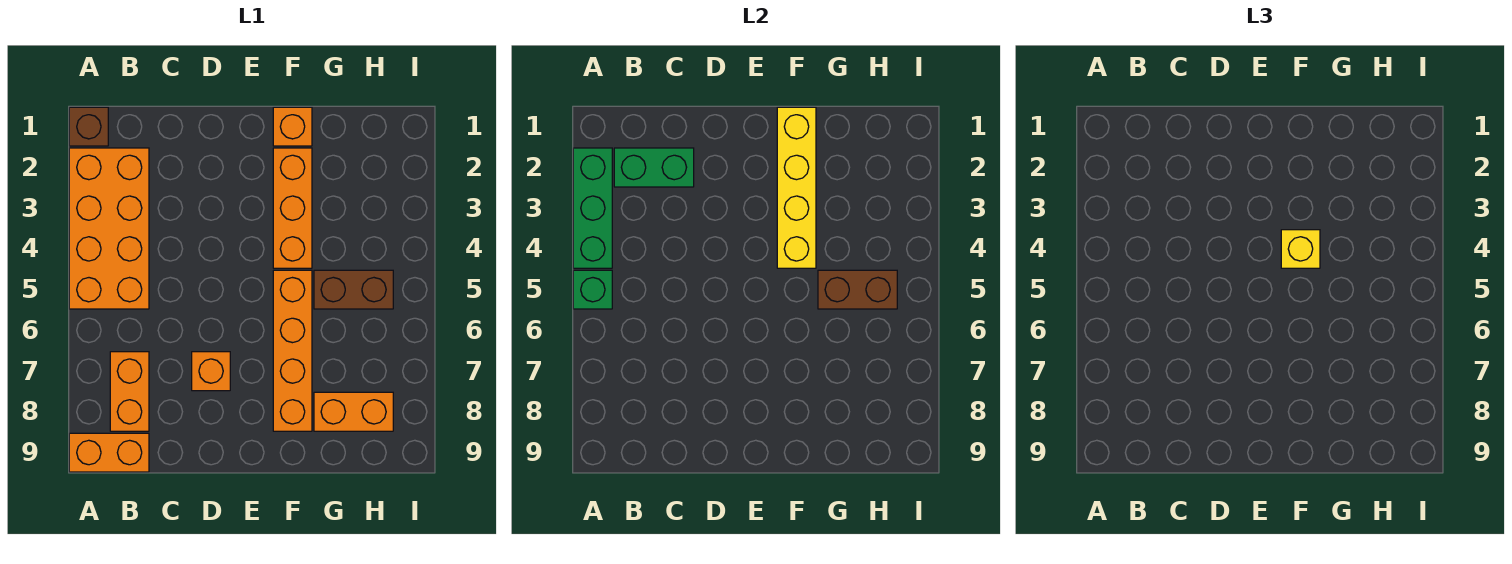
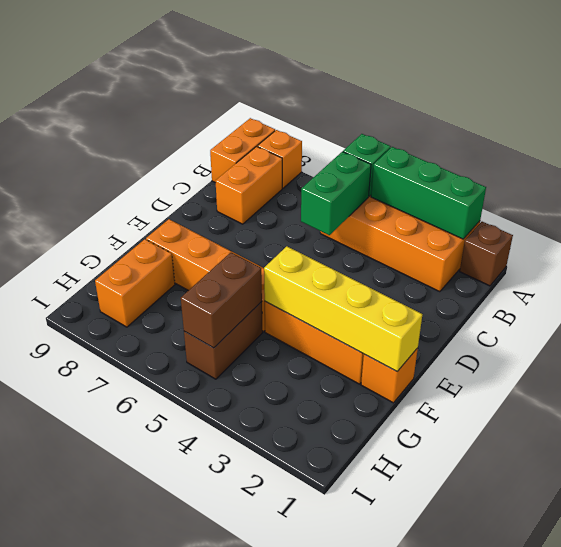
green 1x2 brick [614,148,694,187] -> green 1x2 brick moved to [301,152,371,235]
orange 1x2 brick [110,352,149,431] -> orange 1x2 brick turned to [216,146,282,224]
orange 1x1 brick [192,352,230,391] -> orange 1x1 brick moved to [258,130,302,188]
yellow 1x1 brick [1281,230,1320,268] -> none

